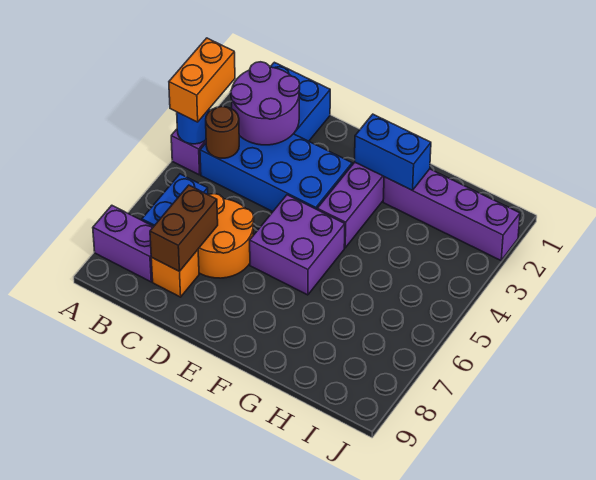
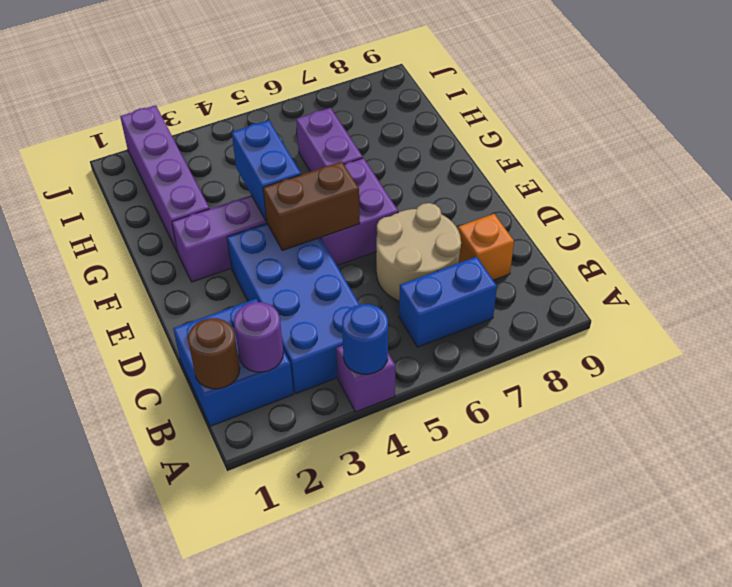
orange 1x2 brick [169,38,235,122] -> none
purple 1x2 brick [93,205,154,282] -> purple 1x2 brick moved to [296,108,363,172]
purple 2x2 round brick [231,62,300,145] -> purple 1x1 round brick [234,302,283,372]
brown 1x1 round brick [206,107,239,158] -> brown 1x1 round brick moved to [188,318,240,389]
orange 2x2 round brick [198,194,254,278] -> tan 2x2 round brick [376,203,461,301]
brown 1x2 brick [150,185,218,272] -> brown 1x2 brick moved to [263,161,360,250]
blue 1x2 brick [355,114,431,190] -> blue 1x2 brick moved to [232,120,301,221]

